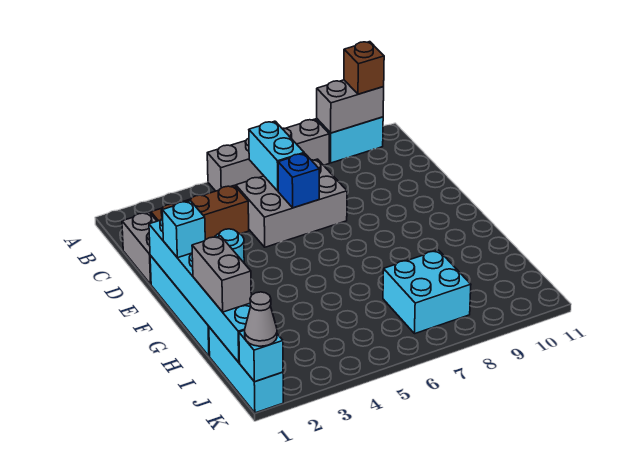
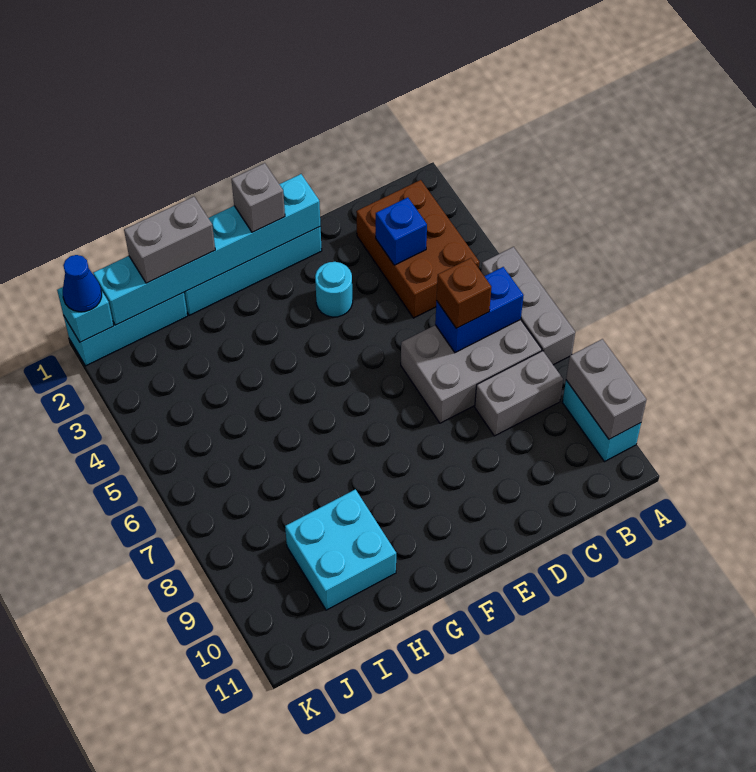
grey 1x4 brick [207,119,329,191] -> grey 1x3 brick [481,247,575,365]
brown 1x1 brick [344,42,384,94] -> brown 1x1 brick moved to [436,258,491,328]
cyan 1x2 brick [249,121,304,191] -> blue 1x2 brick [435,267,524,353]
grey 1x2 brick [122,212,157,284] -> grey 1x2 brick moved to [475,351,563,436]
brown 1x3 brick [151,185,249,240] -> brown 2x3 brick [356,180,479,318]
grey 2x3 brick [236,159,347,247] -> grey 2x3 brick turned to [401,319,542,423]
blue 1x1 brick [278,153,319,208] -> blue 1x1 brick moved to [376,197,427,265]
cyan 1x1 brick [162,201,205,258] -> grey 1x1 brick [231,163,285,232]
cyan 2x2 brick [383,250,471,334] -> cyan 2x2 brick moved to [285,489,396,610]
grey 1x1 cone [245,292,277,346] -> blue 1x1 cone [63,255,102,312]

